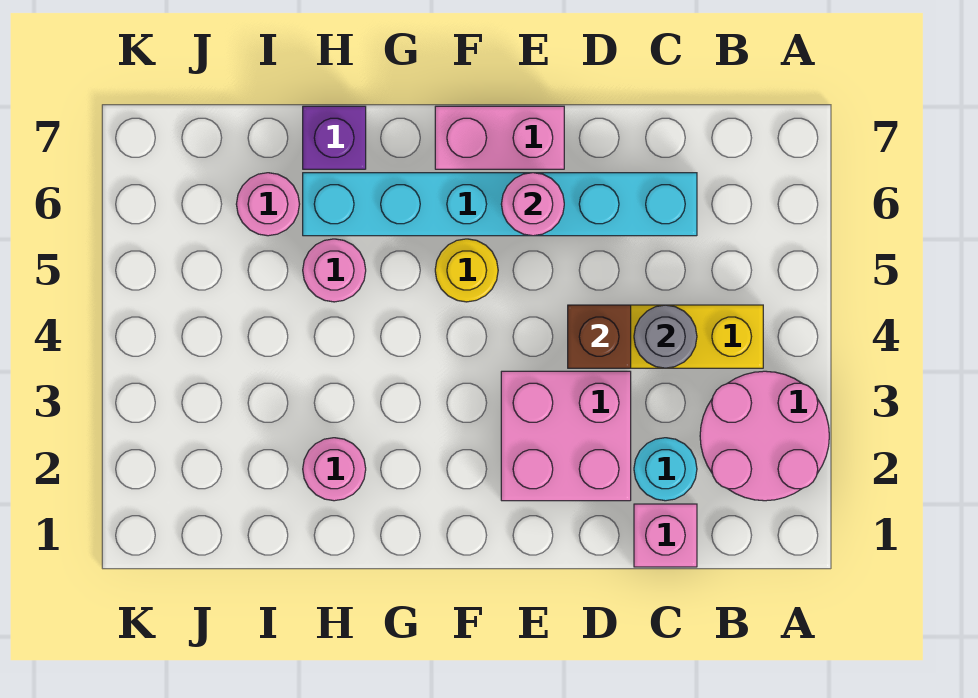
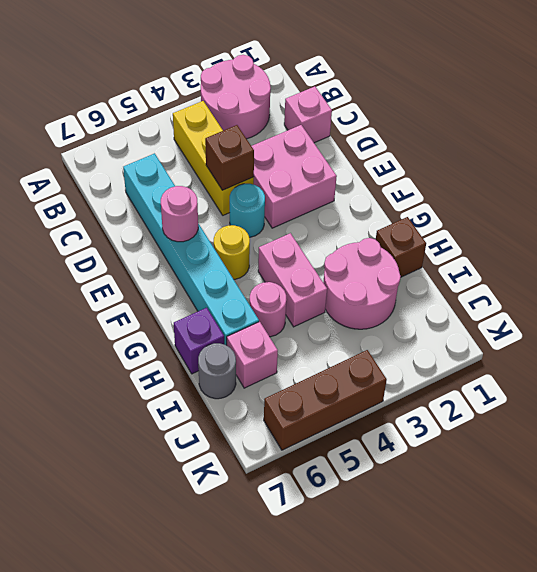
cyan 1x1 round brick [634,438,697,501] -> cyan 1x1 round brick moved to [230,184,265,237]
grey 1x1 round brick [634,305,697,368] -> grey 1x1 round brick moved to [198,343,236,399]
pink 1x2 brick [435,106,564,169] -> pink 1x2 brick moved to [258,233,327,327]
none -> brown 1x1 brick [376,217,426,277]
pink 1x1 round brick [303,438,366,501] -> pink 2x2 round brick [323,238,401,329]
pink 1x1 round brick [236,173,299,236] -> pink 1x1 brick [227,322,278,388]
none -> brown 1x3 brick [264,350,387,450]

